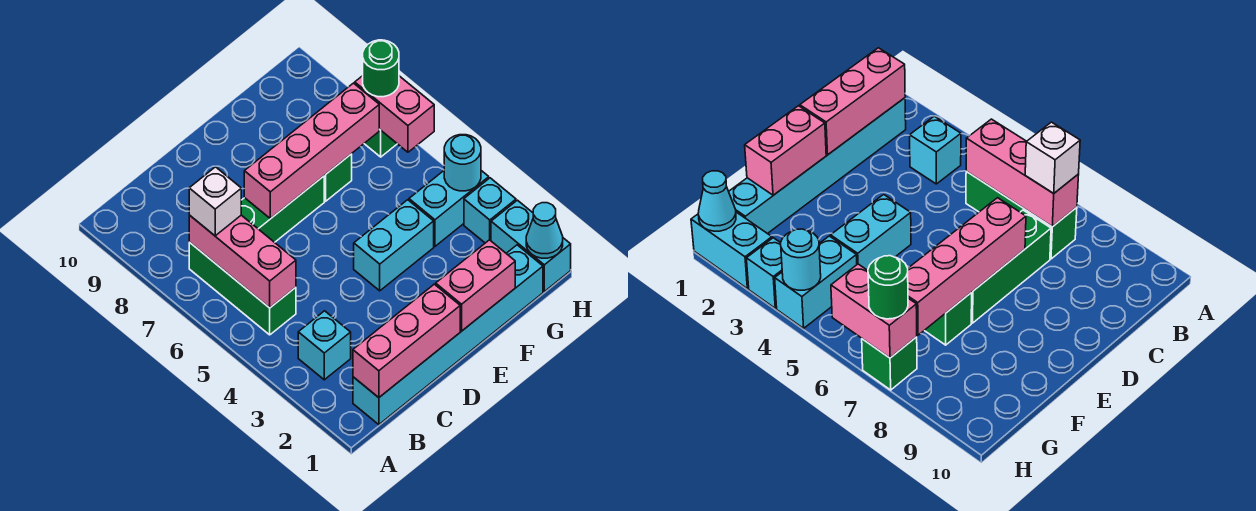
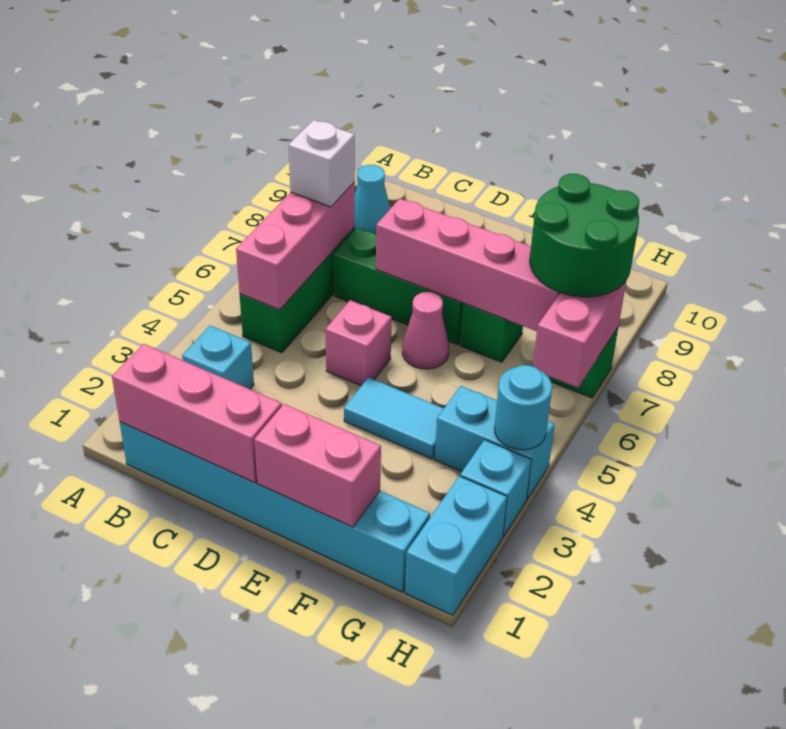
none -> pink 1x1 brick [325,300,392,386]
cyan 1x2 brick [354,200,434,291] -> cyan 1x2 tile [344,377,444,459]
none -> pink 1x1 cone [402,292,449,369]
cyan 1x1 cone [526,203,563,258] -> cyan 1x1 cone moved to [355,165,390,234]
green 1x1 round brick [363,40,399,97] -> green 2x2 round brick [530,174,639,297]

